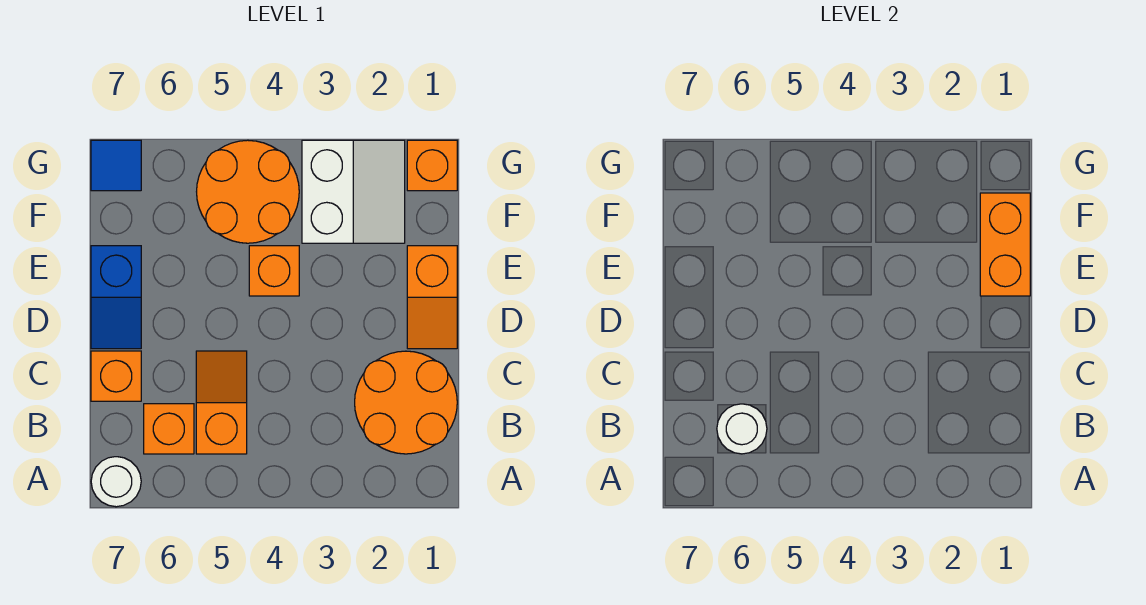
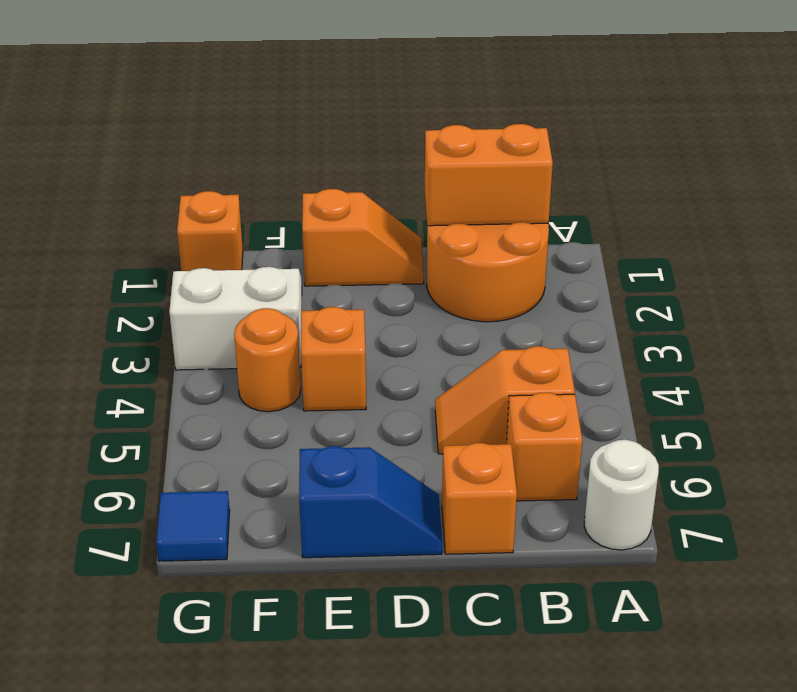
white 1x1 round brick [717,404,767,454] -> none
orange 1x2 brick [980,193,1030,296] -> orange 1x2 brick moved to [425,124,553,226]
orange 2x2 round brick [197,140,299,243] -> orange 1x1 round brick [234,308,301,412]

